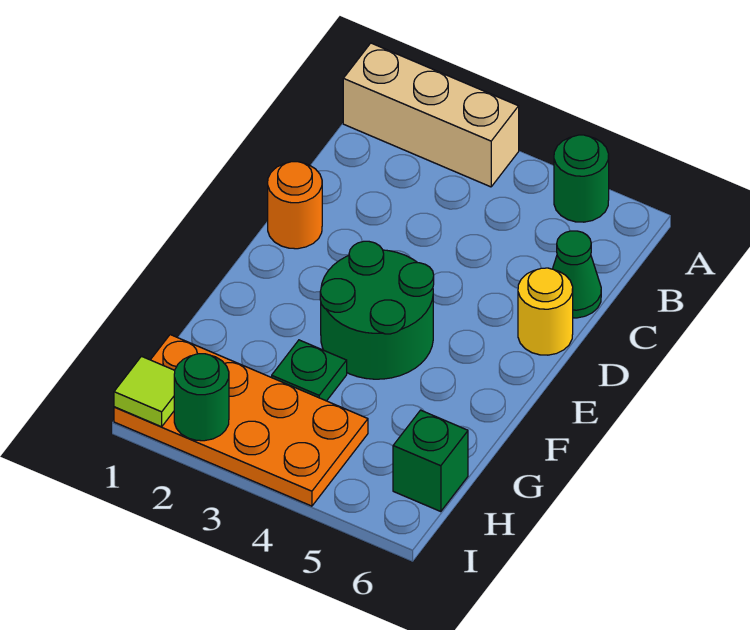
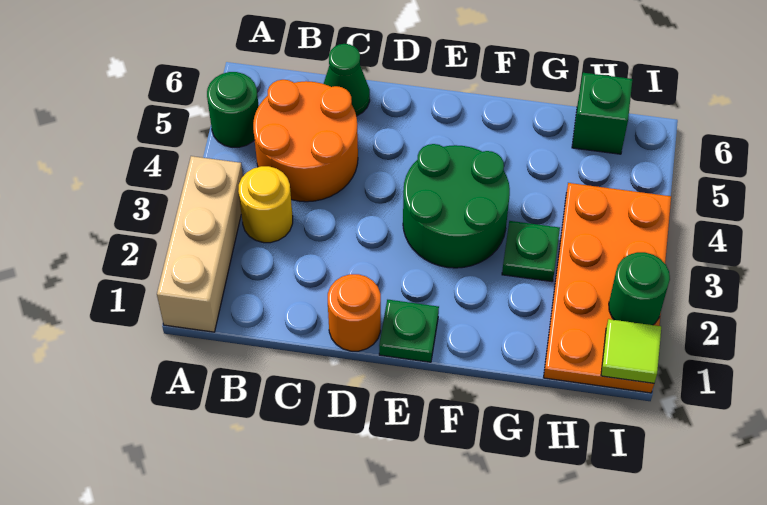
none -> orange 2x2 round brick [253,80,358,202]
yellow 1x1 round brick [518,268,573,355] -> yellow 1x1 round brick moved to [238,166,293,243]
none -> green 1x1 plate [379,300,439,362]

